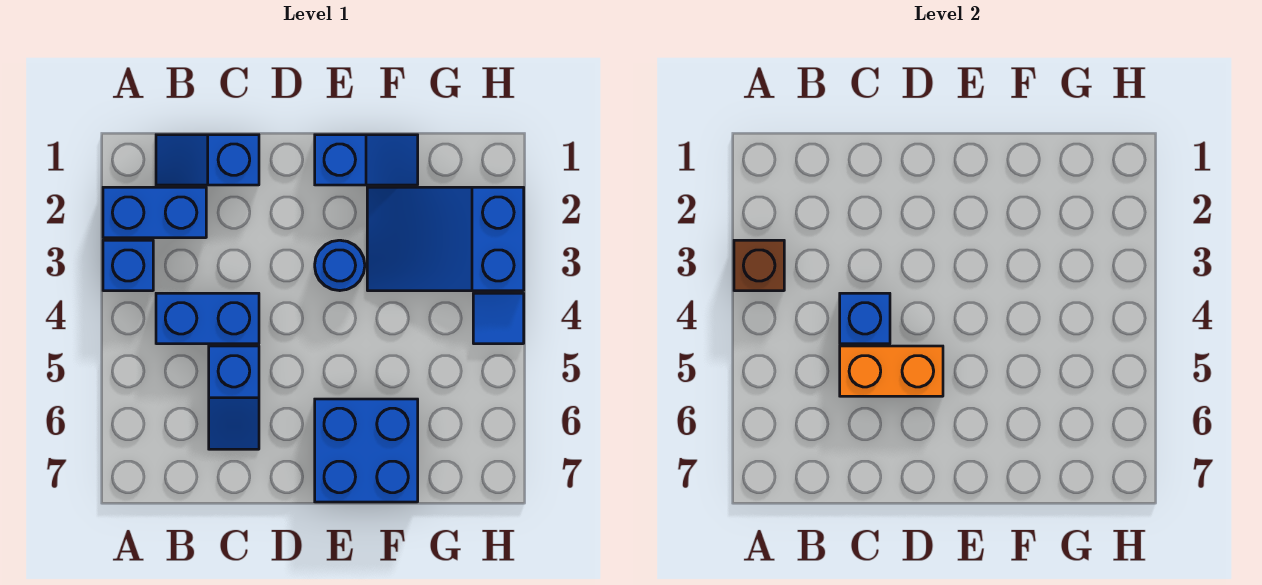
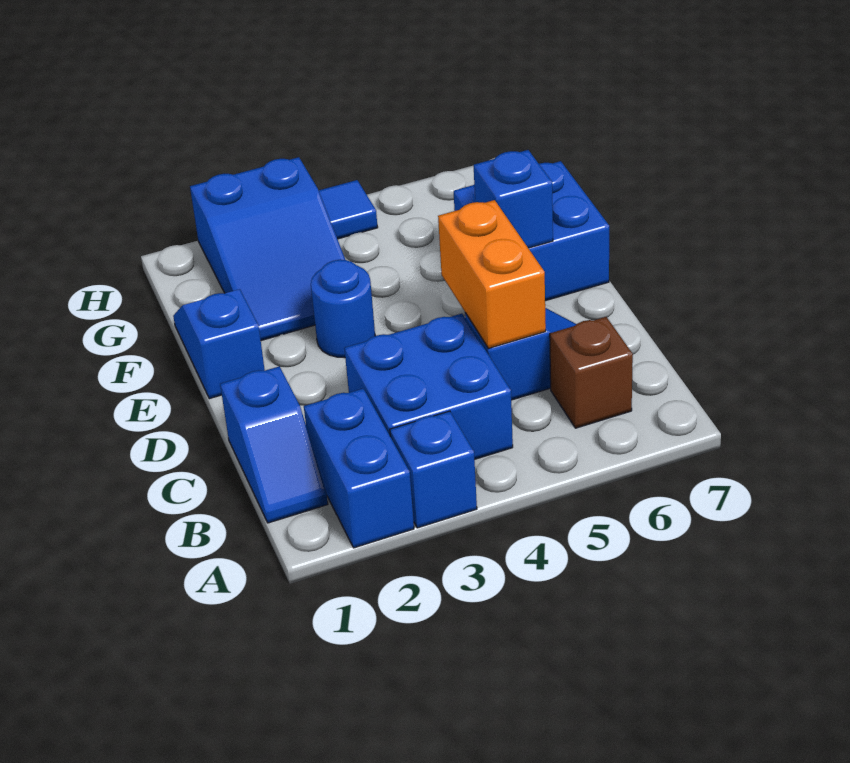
brown 1x1 brick [734,240,784,291] -> brown 1x1 brick moved to [550,317,633,428]
blue 1x2 brick [156,293,259,344] -> blue 2x2 brick [344,314,513,459]
blue 1x1 brick [840,293,890,344] -> blue 1x1 brick moved to [474,150,553,248]

